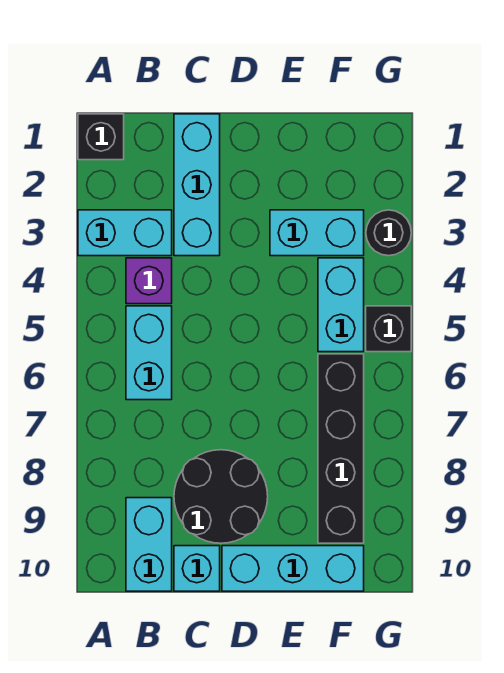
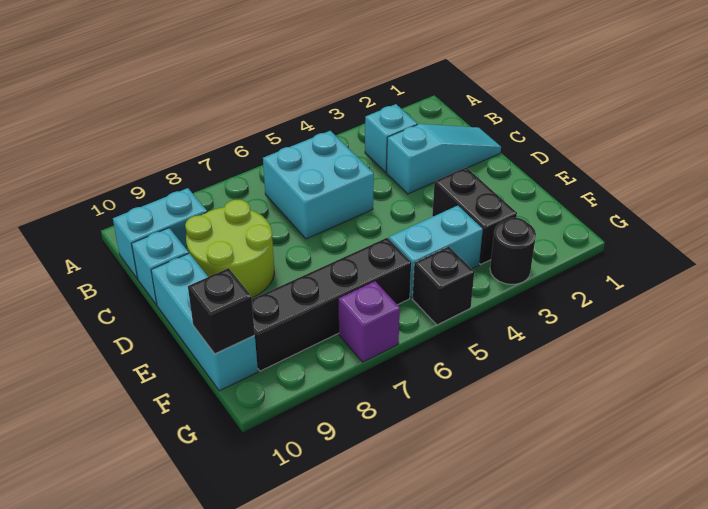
black 1x1 brick [78,114,124,160] -> black 1x1 brick moved to [188,268,255,354]
cyan 1x2 brick [78,210,172,256] -> cyan 1x1 brick [365,104,417,172]
purple 1x1 brick [126,258,172,304] -> purple 1x1 brick moved to [339,281,400,362]
cyan 1x2 brick [126,306,172,400] -> cyan 2x2 brick [263,131,374,239]
cyan 1x3 brick [174,114,220,256] -> cyan 1x3 slope [386,124,501,194]
black 2x2 round brick [174,450,268,543] -> lime 2x2 round brick [185,200,274,298]
cyan 1x2 brick [270,210,364,256] -> black 1x2 brick [432,167,517,264]

